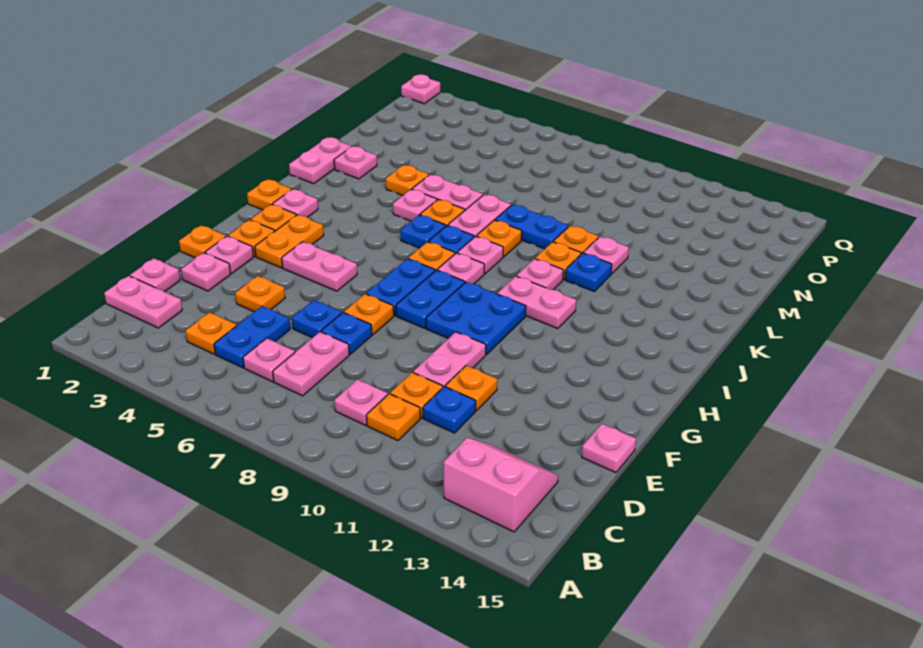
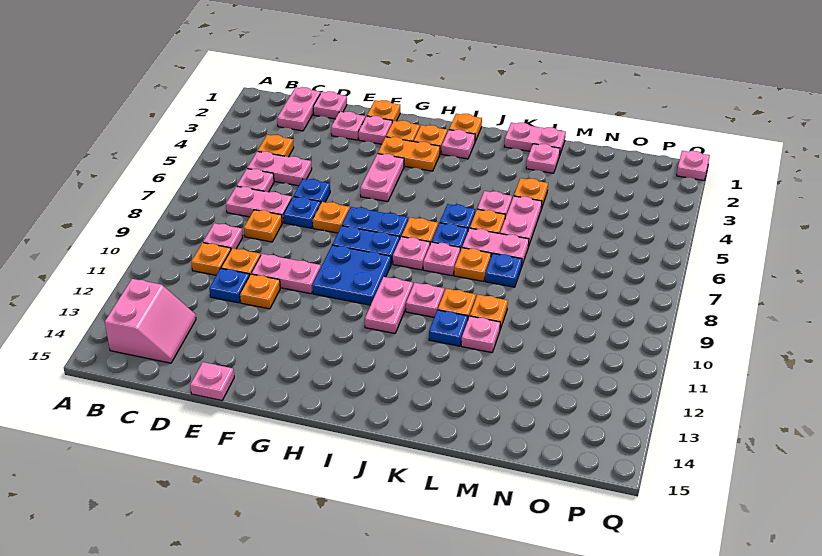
blue 1x2 plate [214,306,290,368] -> pink 1x2 plate [247,151,312,186]
orange 1x1 plate [235,276,285,312] -> orange 1x1 plate moved to [244,210,282,242]
blue 1x2 plate [495,205,569,249] -> blue 1x1 plate [485,253,522,287]

